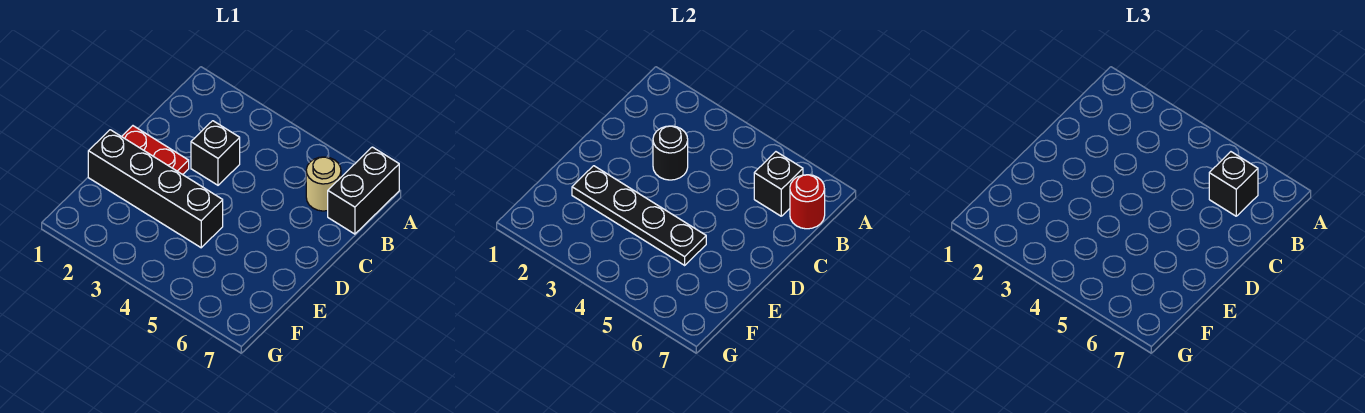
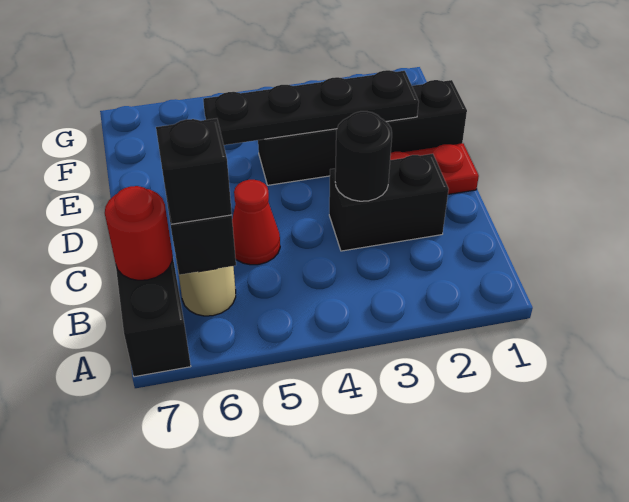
black 1x1 brick [191,121,240,185] -> black 1x2 brick [329,154,449,251]
none -> red 1x1 cone [232,180,280,265]

